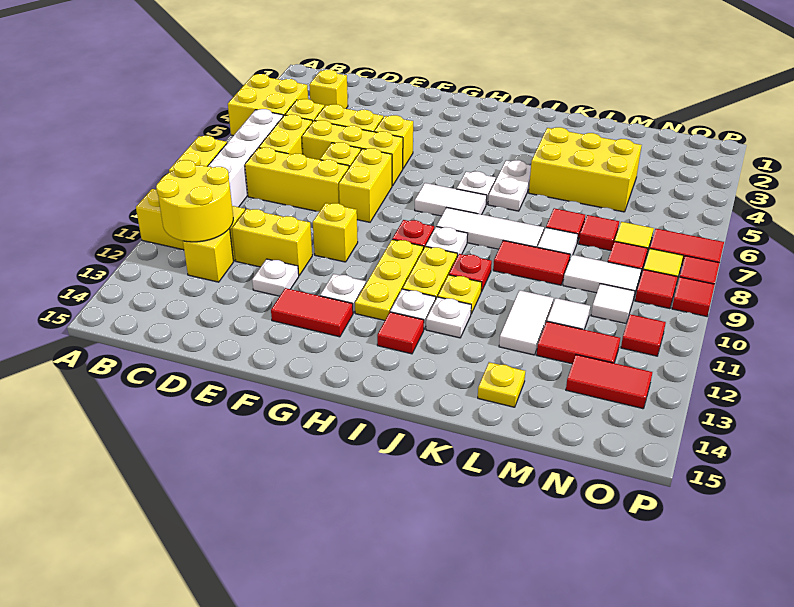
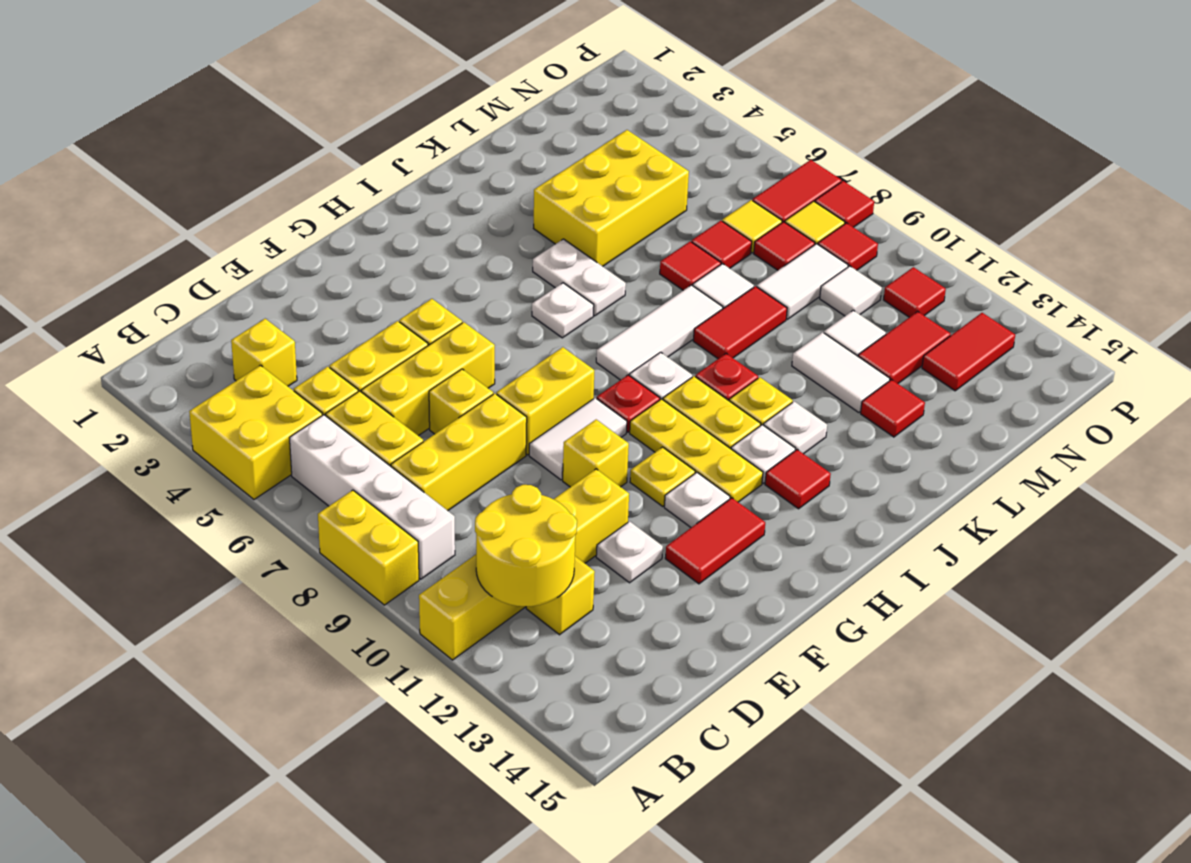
yellow 1x2 brick [339,148,392,222] -> yellow 1x2 brick turned to [497,347,595,455]
white 1x2 tile [415,183,487,216] -> white 1x2 tile moved to [529,398,627,480]
yellow 1x1 plate [478,362,525,407] -> yellow 1x1 plate moved to [630,447,695,506]
red 1x1 tile [672,277,715,316] -> red 1x1 tile moved to [861,380,925,437]

